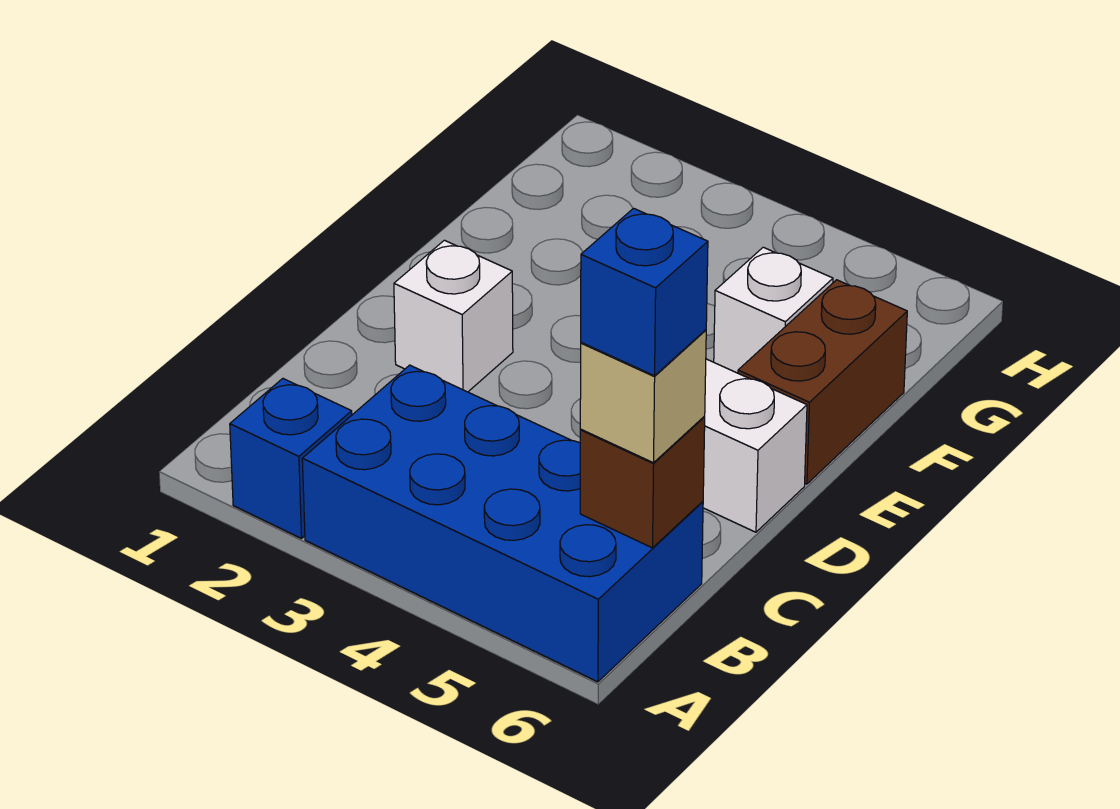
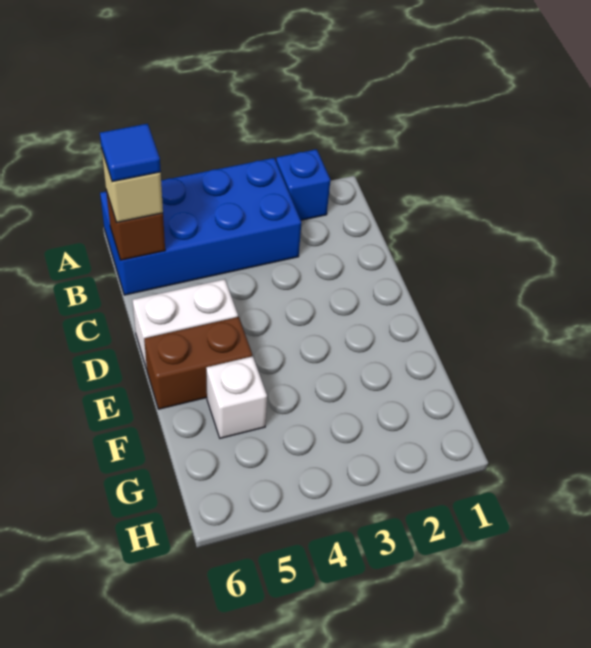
blue 1x1 brick [581,208,708,376] -> blue 1x1 tile [100,124,161,182]
white 1x1 brick [394,240,513,392] -> none
brown 1x2 brick [738,280,907,484] -> brown 1x2 brick turned to [144,317,252,409]

